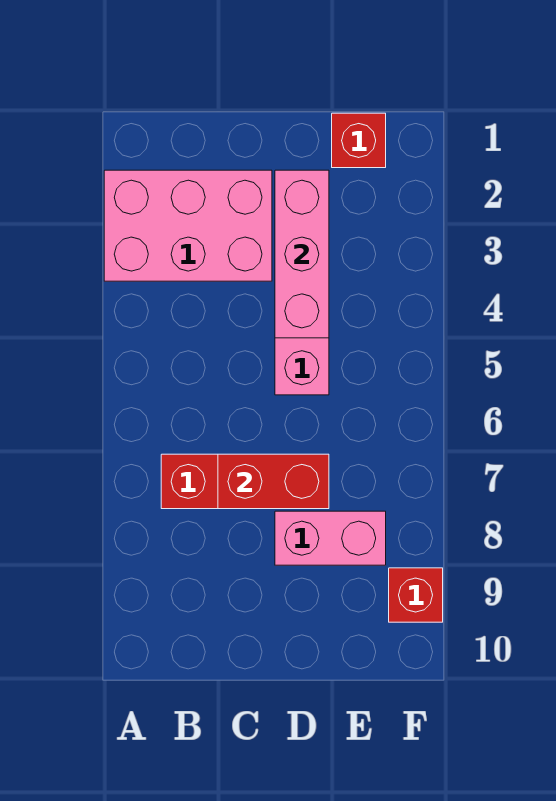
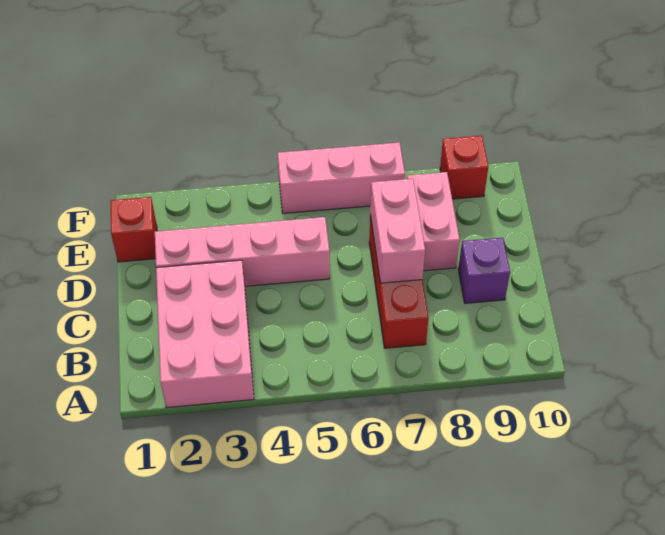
red 1x2 brick [218,454,329,509] -> pink 1x2 brick [370,179,425,283]
none -> purple 1x1 brick [458,238,510,303]
pink 1x3 brick [275,170,329,338] -> pink 1x3 brick moved to [278,142,405,213]

